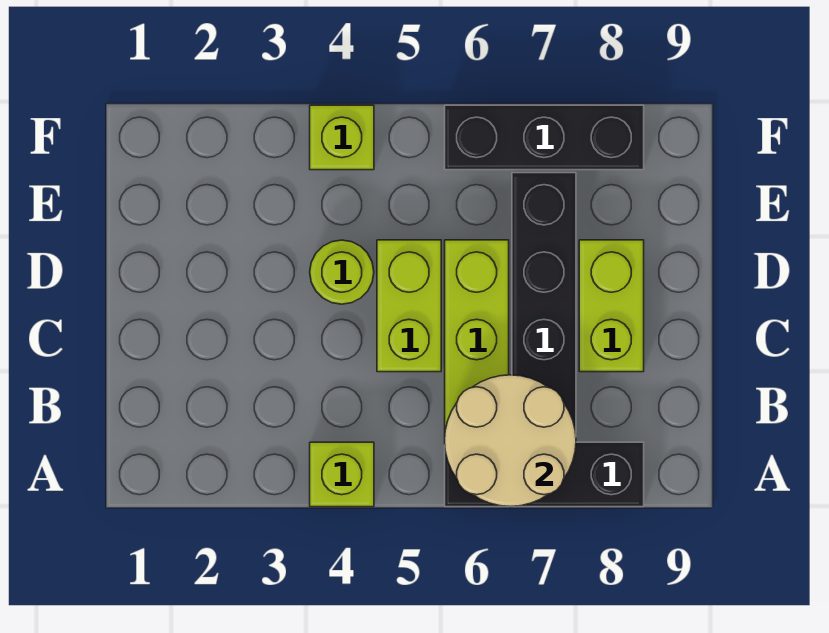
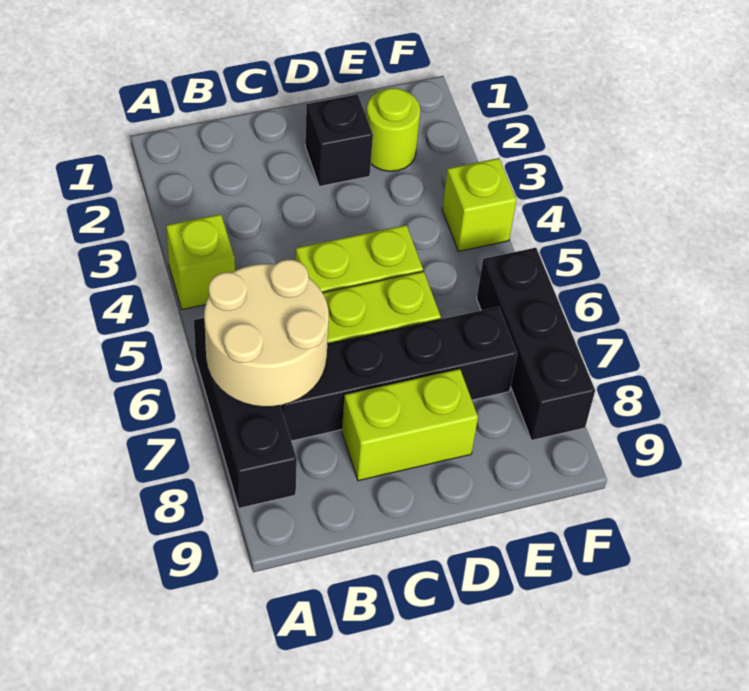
none -> black 1x1 brick [305,94,373,187]
lime 1x1 round brick [310,240,374,304] -> lime 1x1 round brick moved to [366,88,420,171]

